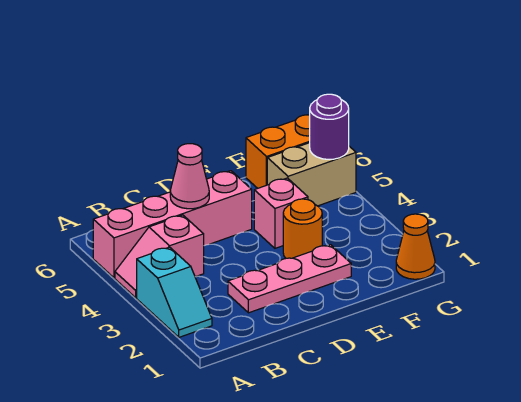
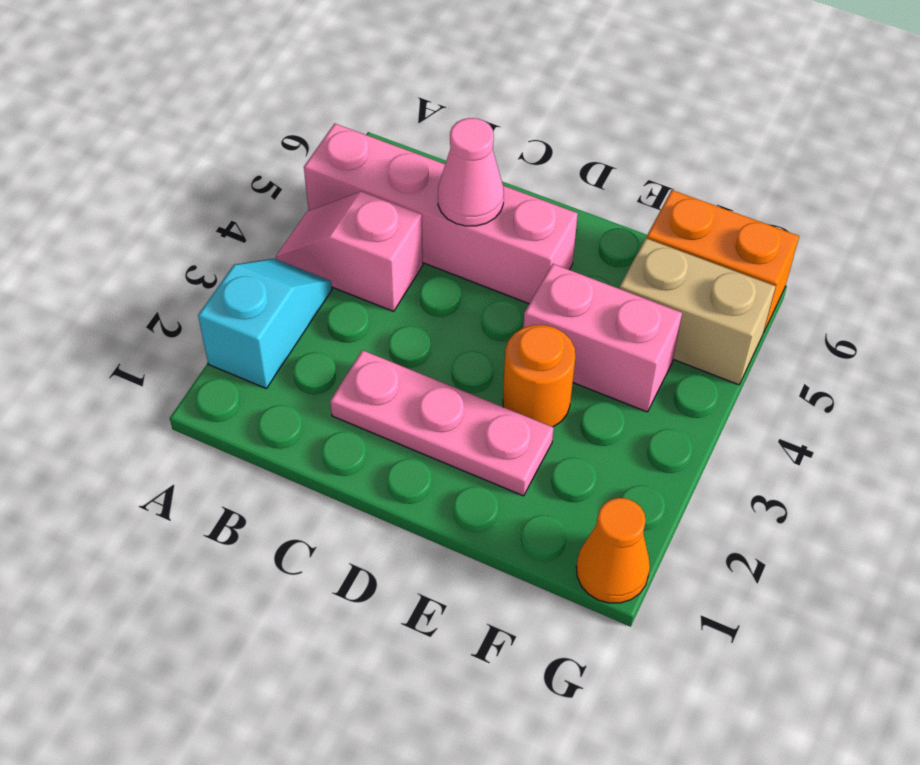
cyan 1x2 slope [137,247,212,337] -> cyan 1x2 slope turned to [198,259,332,388]
pink 1x1 brick [254,178,308,248] -> pink 1x2 brick [523,264,682,412]
purple 1x1 round brick [310,94,349,159] -> none

